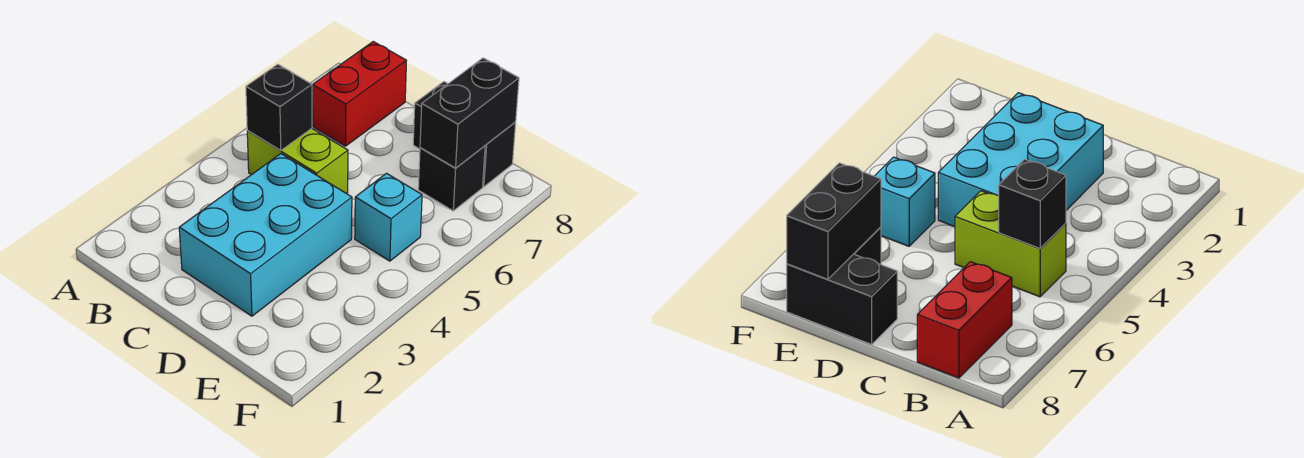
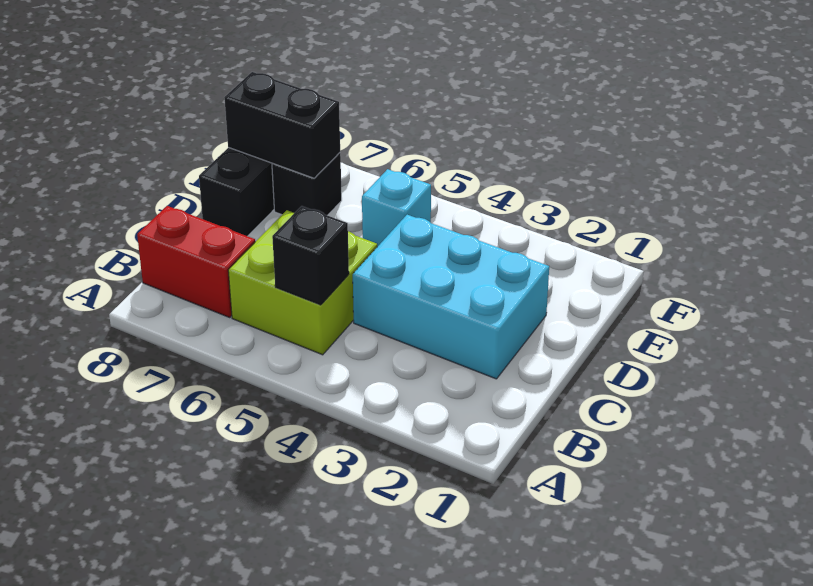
lime 1x2 brick [247,129,348,193] -> lime 2x2 brick [228,210,377,355]

